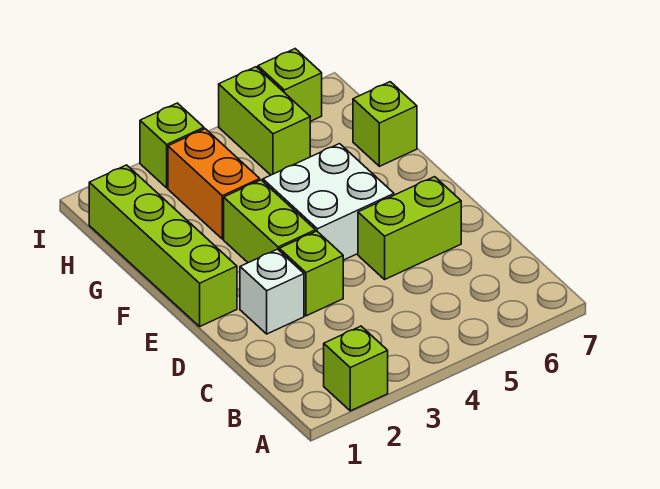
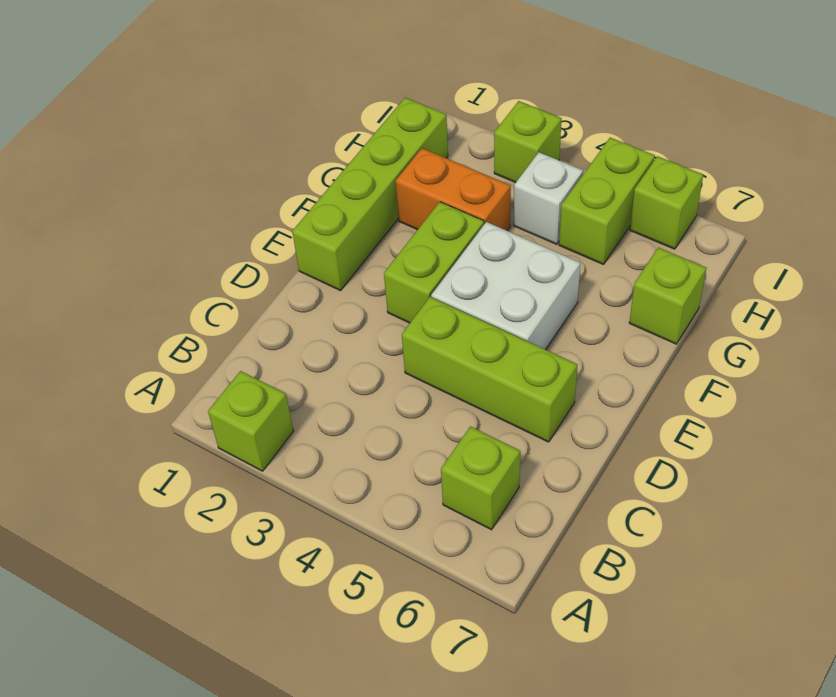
white 1x1 brick [240,249,304,334] -> white 1x1 brick moved to [514,152,583,244]
lime 1x1 brick [279,231,343,316] -> lime 1x1 brick moved to [441,426,520,530]
lime 1x2 brick [358,177,461,279] -> lime 1x3 brick [402,297,577,442]
orange 1x2 brick [168,129,260,239] -> orange 1x2 brick turned to [396,148,511,231]

